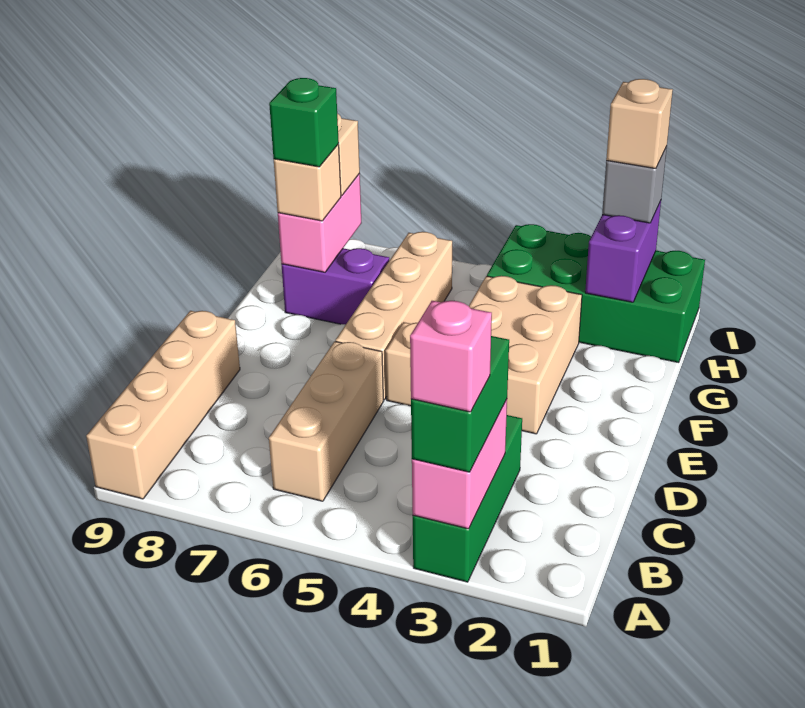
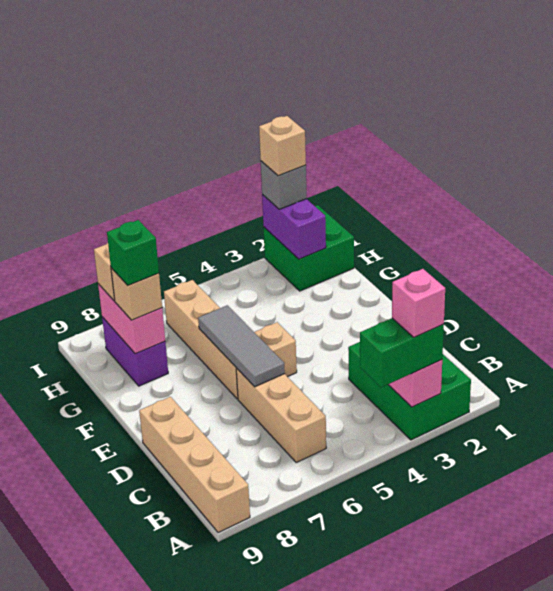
green 1x3 brick [413,415,522,582] -> green 2x3 brick [348,342,471,440]
green 1x2 brick [411,336,509,472] -> green 1x2 brick turned to [360,318,444,387]
none -> grey 1x3 tile [198,305,285,387]
tan 2x3 brick [469,276,582,434] -> none
purple 1x2 brick [281,248,389,325] -> purple 1x2 brick turned to [102,317,168,386]
green 2x4 brick [487,224,705,363] -> green 2x2 brick [263,205,354,291]

